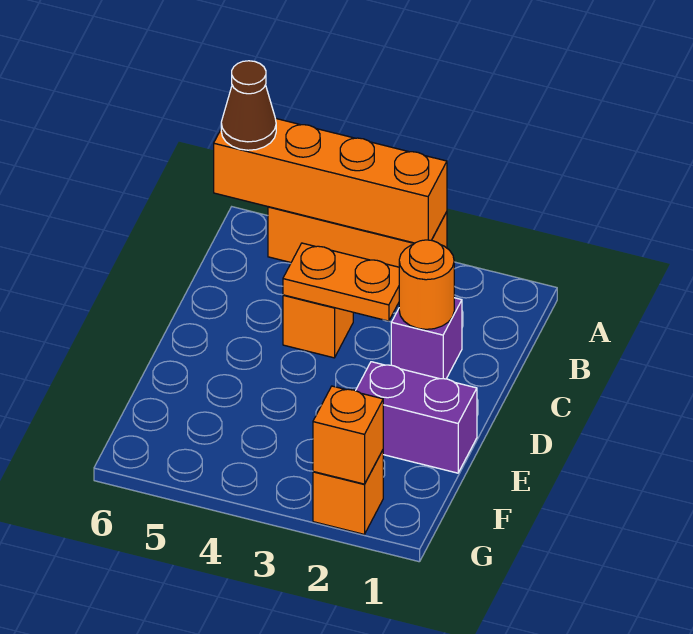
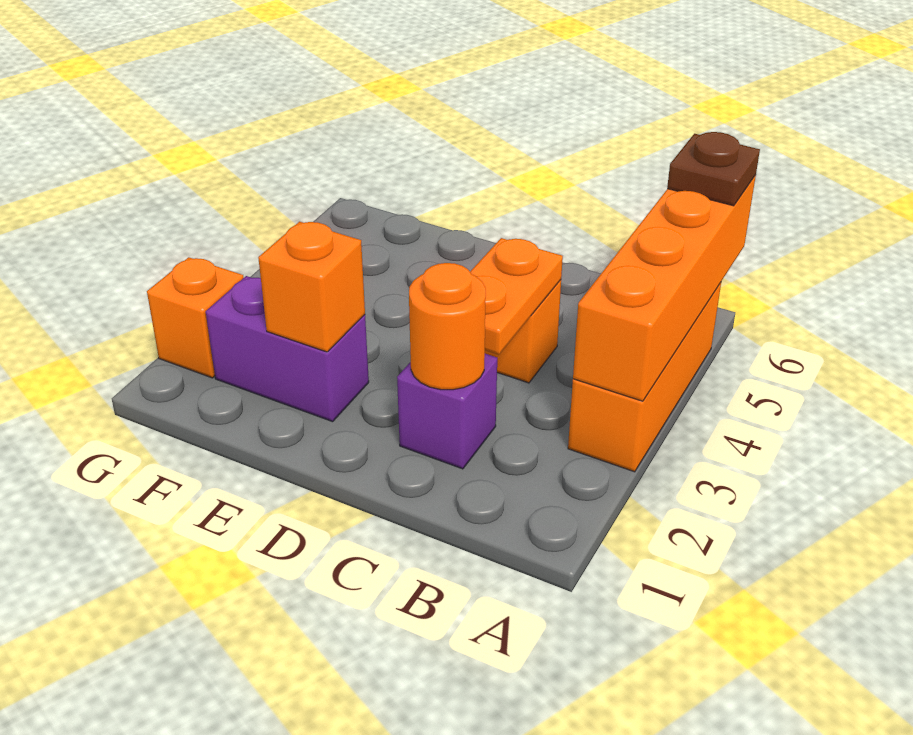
brown 1x1 cone [221,61,276,150] -> brown 1x1 plate [667,132,760,206]
purple 1x2 brick [356,362,477,473] -> purple 1x2 brick turned to [206,276,369,422]
orange 1x1 brick [313,386,383,484] -> orange 1x1 brick moved to [258,222,365,352]

